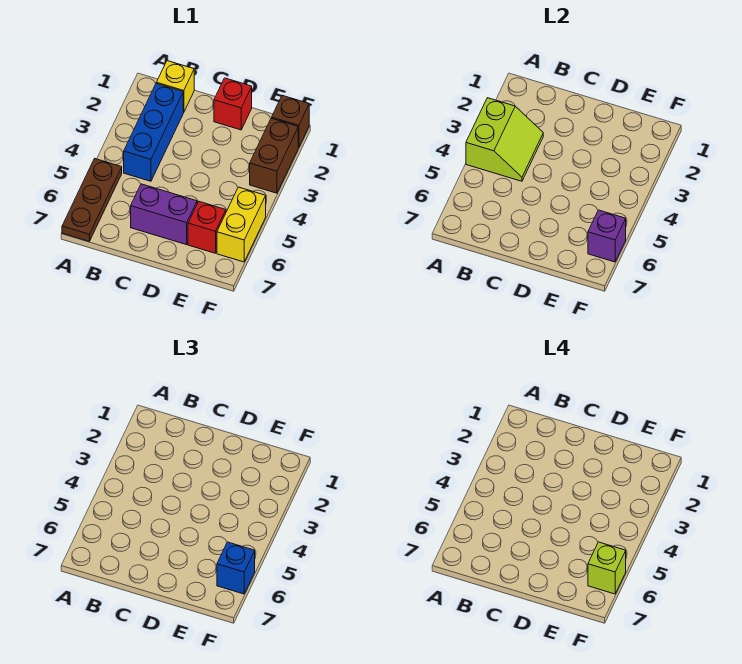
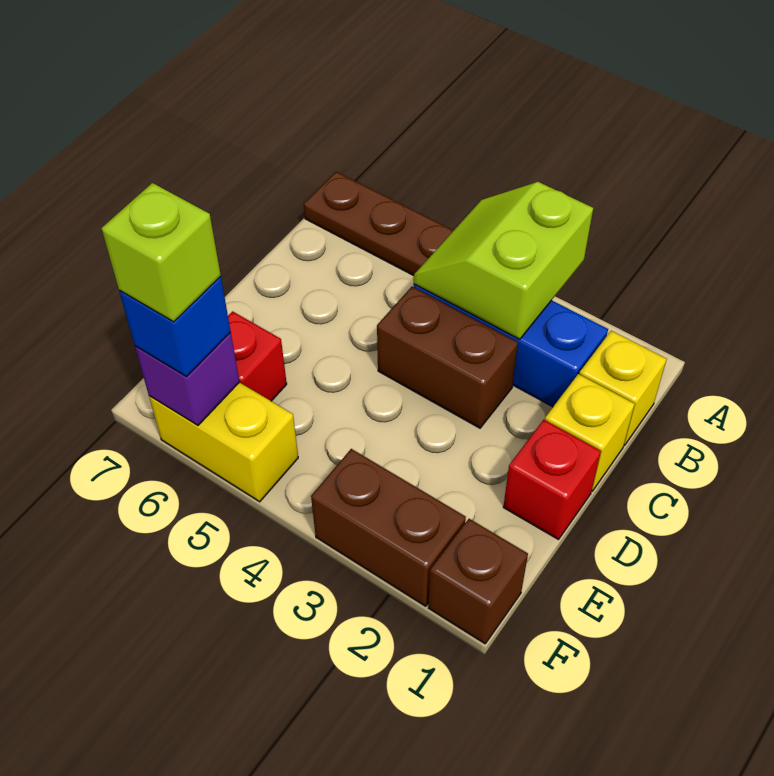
lime 2x2 slope [466,98,543,181] -> lime 2x2 slope turned to [414,182,593,339]
none -> yellow 1x1 brick [545,374,635,491]
none -> brown 1x2 brick [377,286,518,428]
purple 1x2 brick [131,184,197,245] -> none

